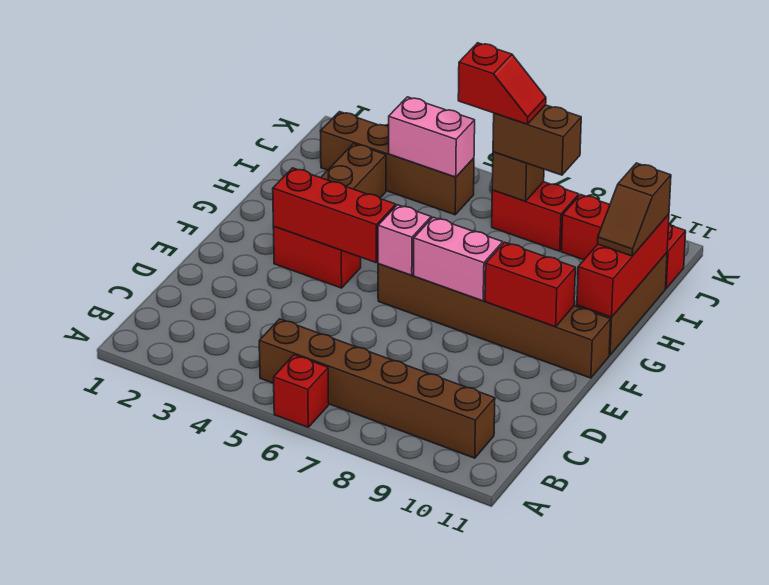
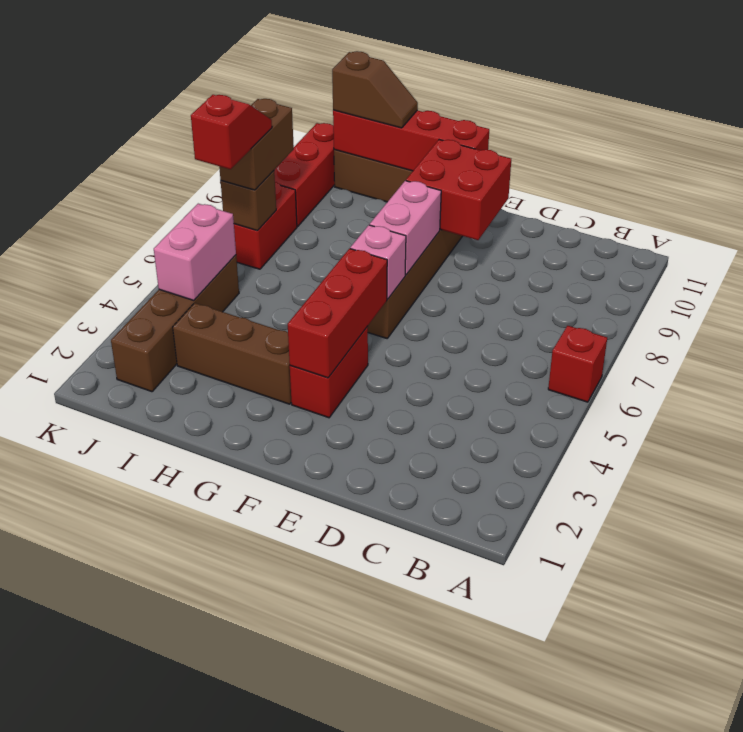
brown 1x6 brick [259,319,495,458] -> none
red 1x2 brick [485,242,575,327] -> red 2x2 brick [406,140,511,240]
red 1x3 brick [577,214,669,317] -> red 1x4 brick [333,110,489,171]

